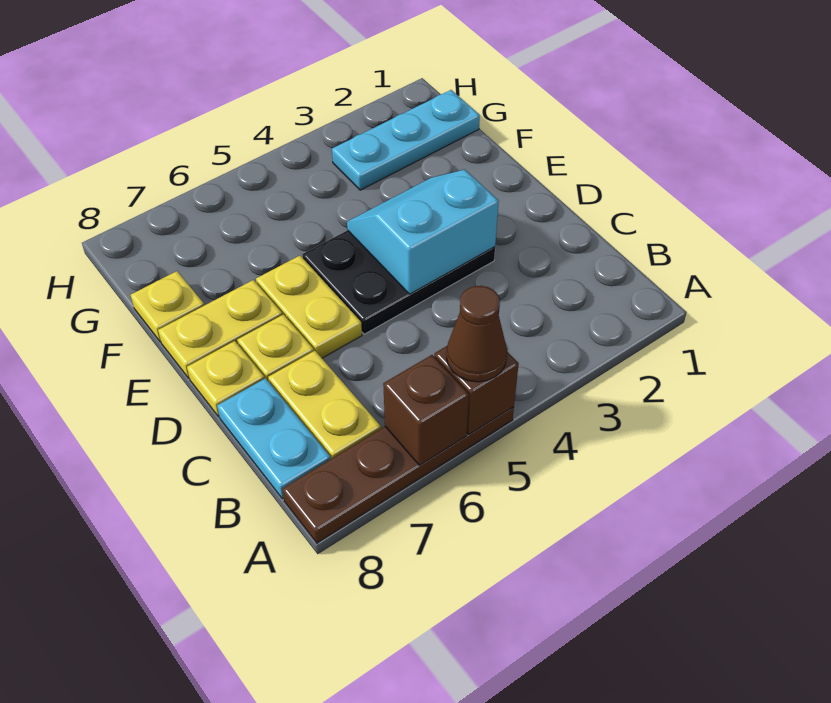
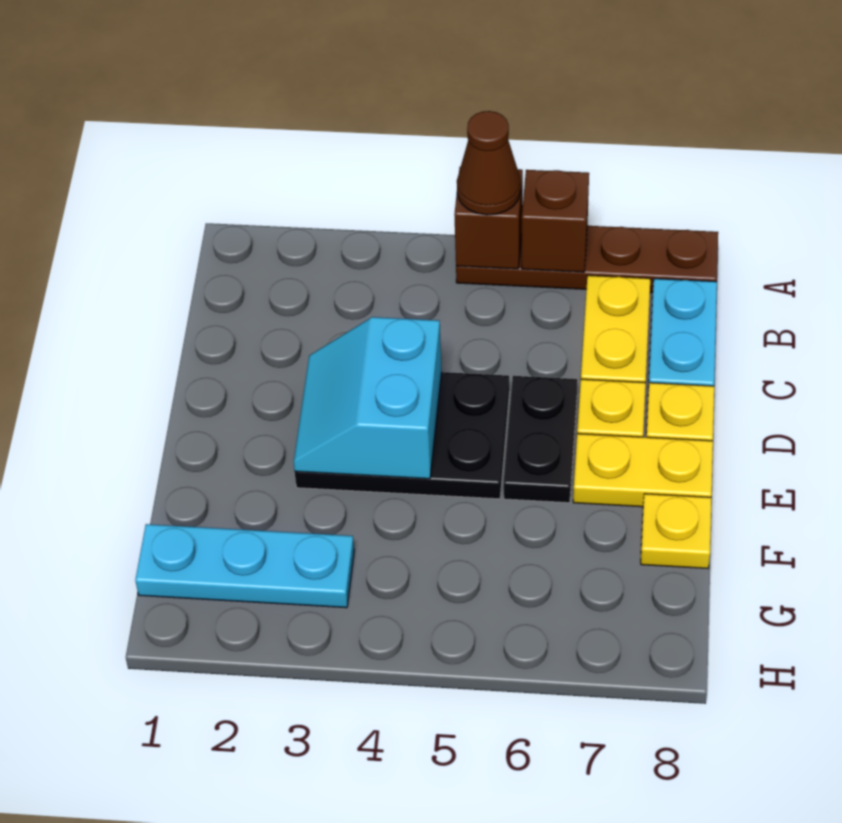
cyan 2x2 slope [347,169,499,294] -> cyan 2x2 slope turned to [294,317,442,479]
yellow 1x2 plate [256,256,362,358] -> black 1x2 plate [503,376,577,503]

